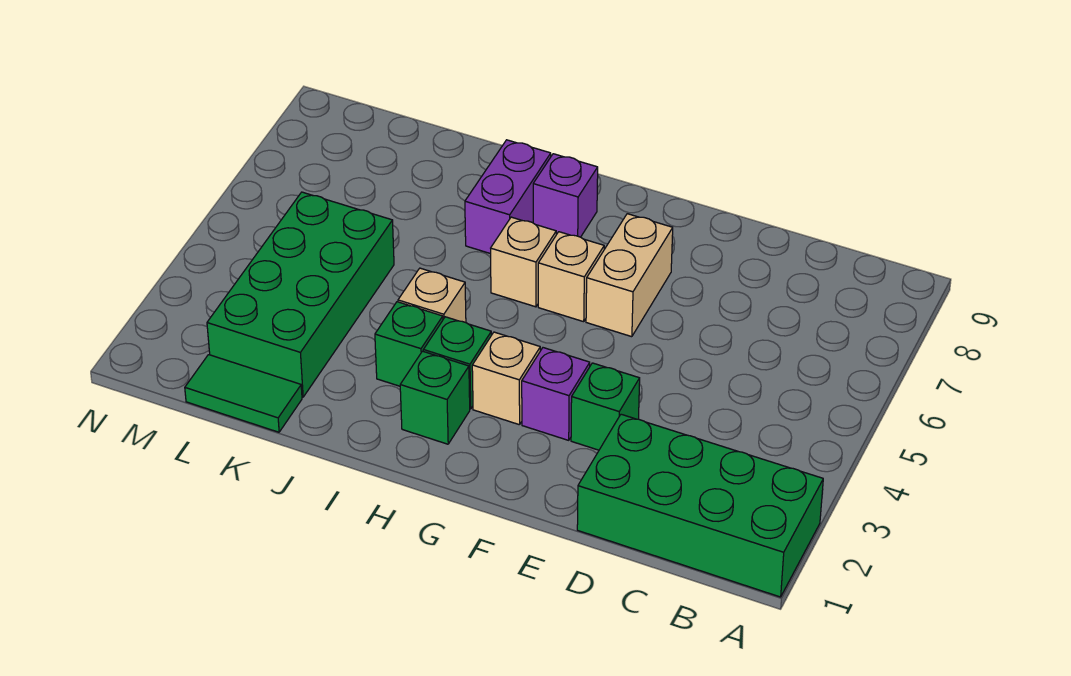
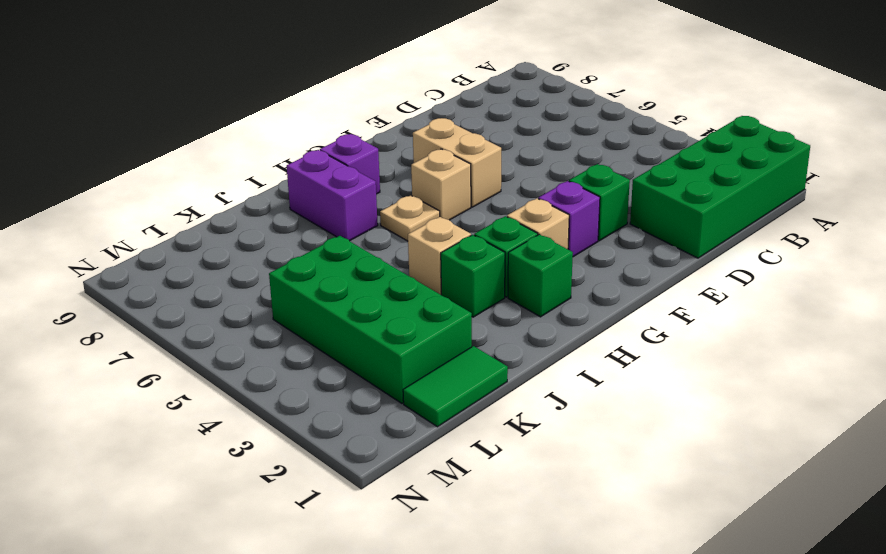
tan 1x1 brick [491,217,556,307] -> tan 1x1 plate [380,195,440,241]

